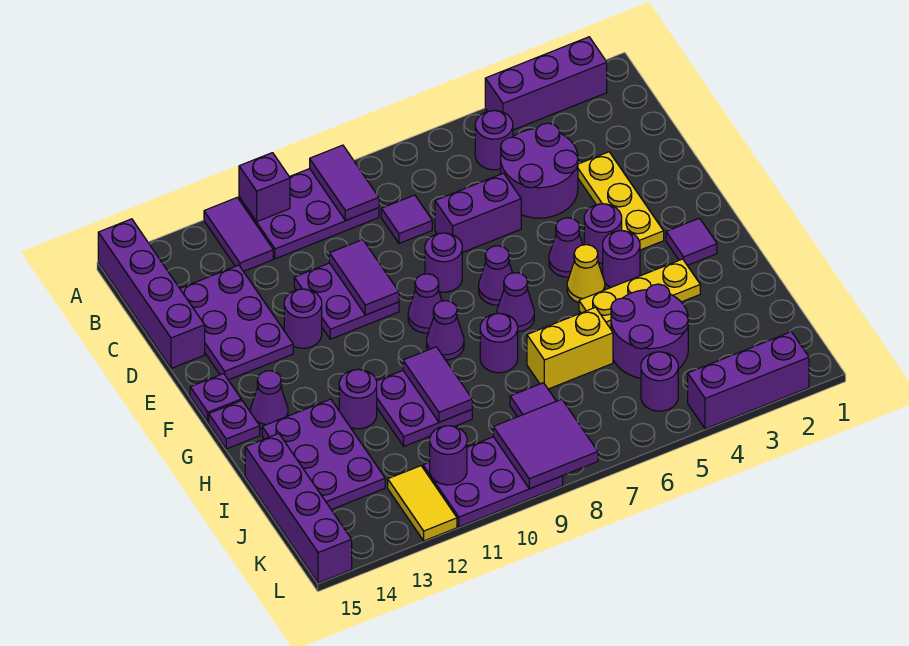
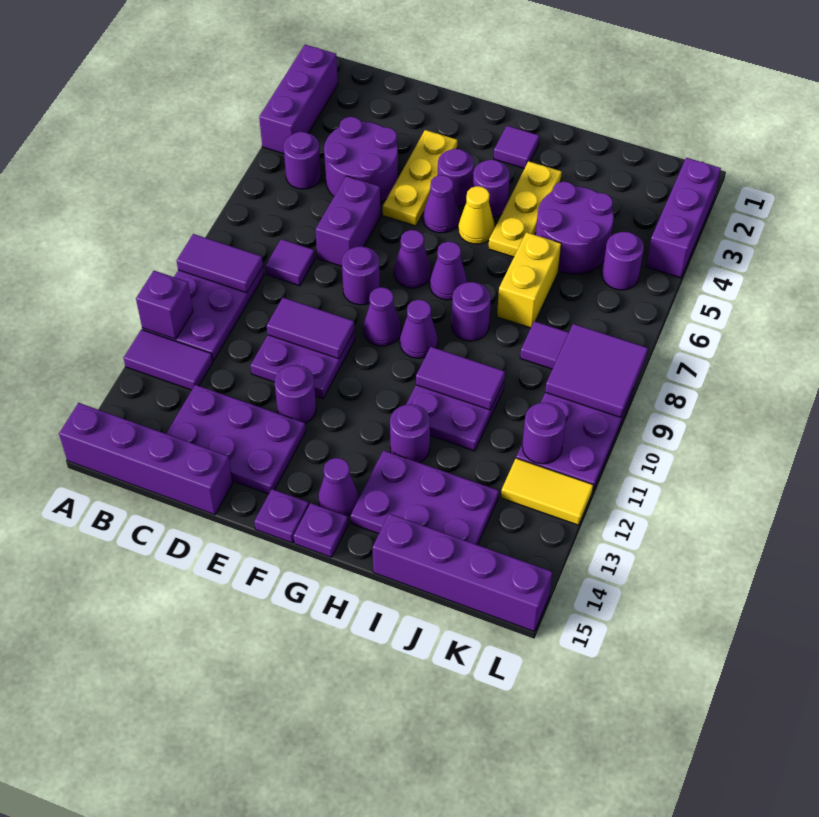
yellow 1x3 plate [578,152,664,250] -> yellow 1x3 plate turned to [383,130,457,226]

